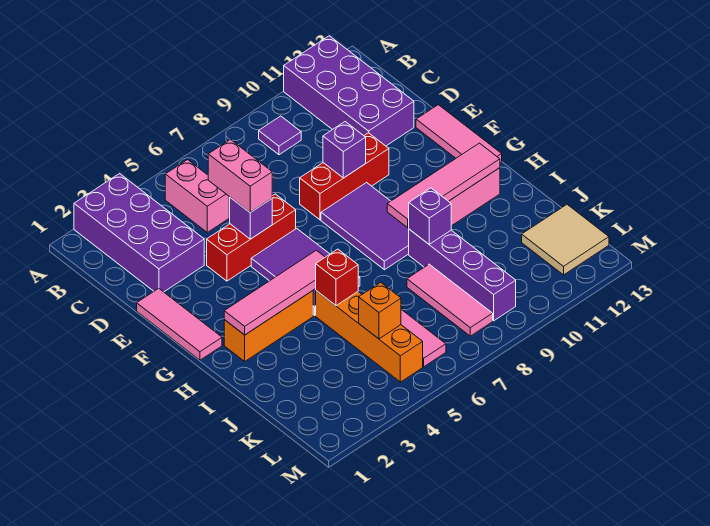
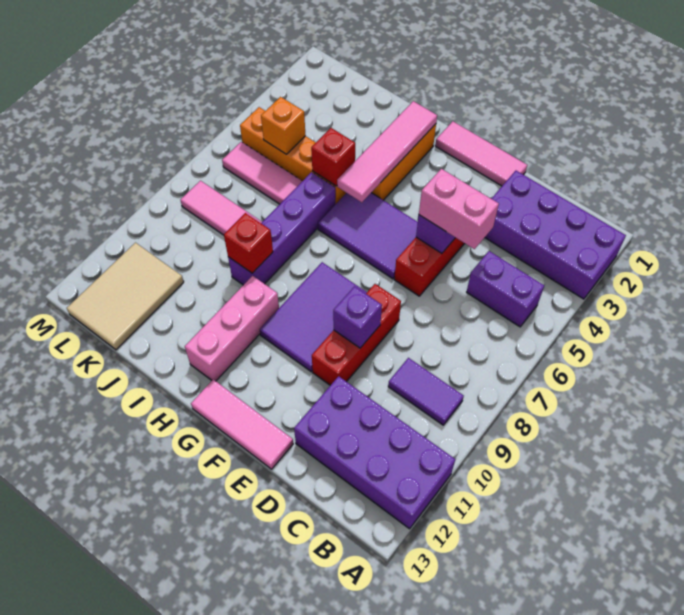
pink 1x2 brick [165,160,229,232] -> purple 1x2 brick [467,251,544,327]
purple 1x1 tile [259,116,301,155] -> purple 1x2 tile [388,358,464,425]
purple 2x3 tile [321,183,409,270] -> purple 2x3 tile turned to [260,262,367,372]
pink 1x4 tile [387,143,500,228] -> none
purple 1x4 brick [409,229,516,321] -> purple 1x4 brick turned to [228,172,335,285]
purple 1x1 brick [409,188,451,244] -> red 1x1 brick [224,213,273,273]
tan 2x2 tile [522,205,609,275] -> tan 2x3 tile [67,243,184,350]

